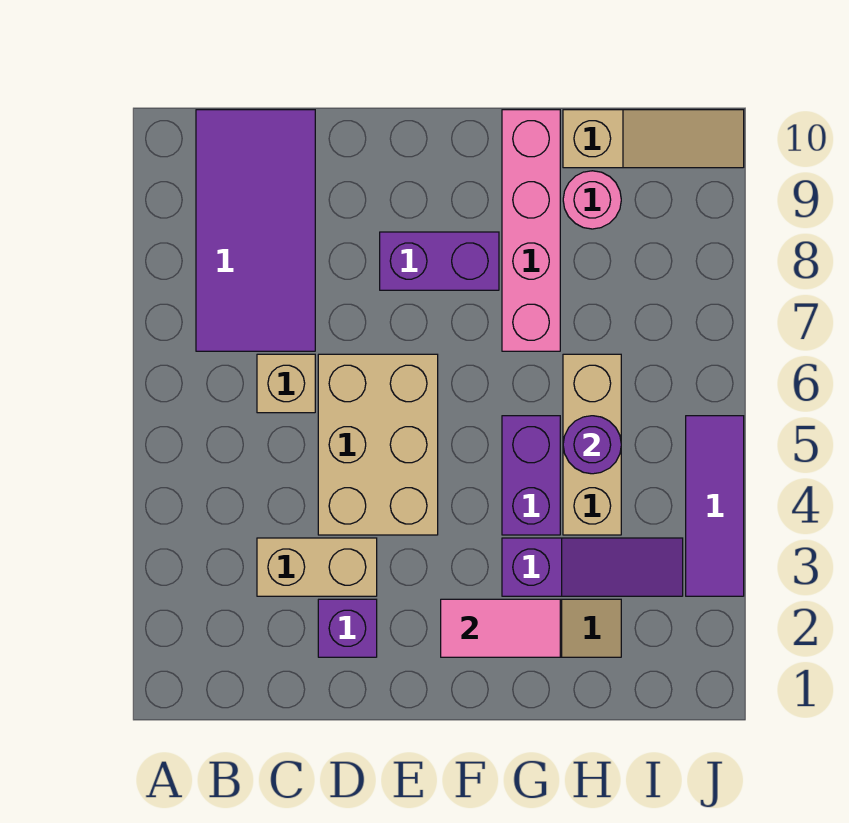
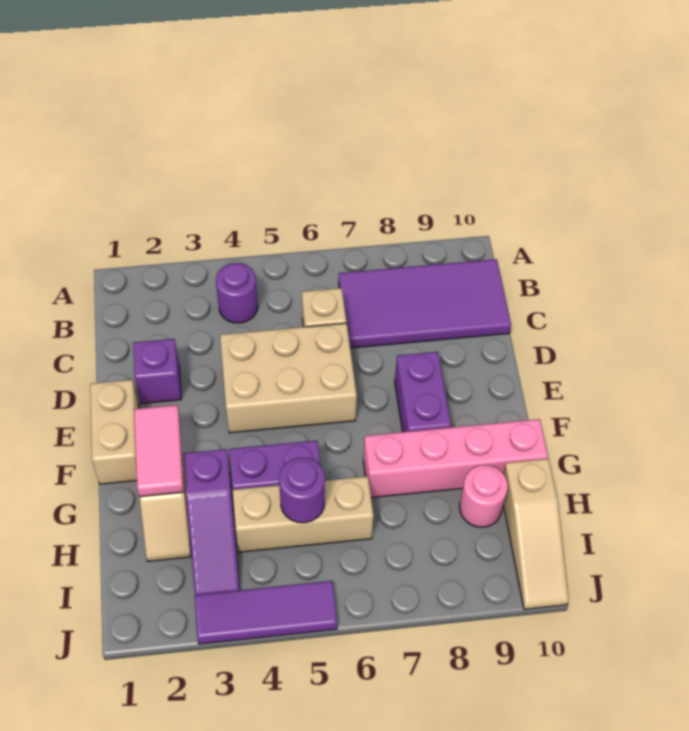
none -> purple 1x1 round brick [216,263,258,323]
tan 1x2 brick [257,538,377,596] -> tan 1x2 brick moved to [90,380,139,484]

